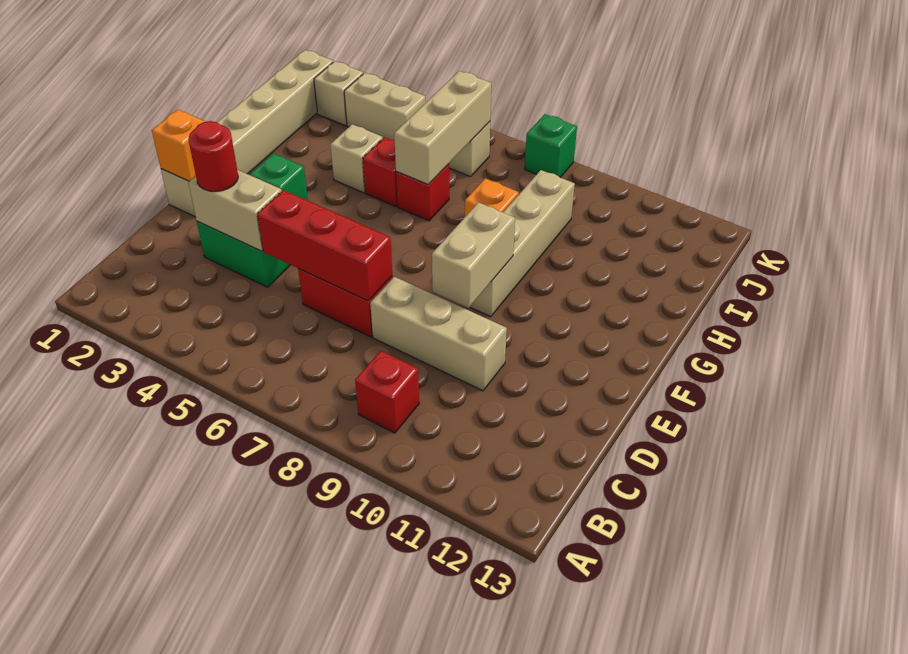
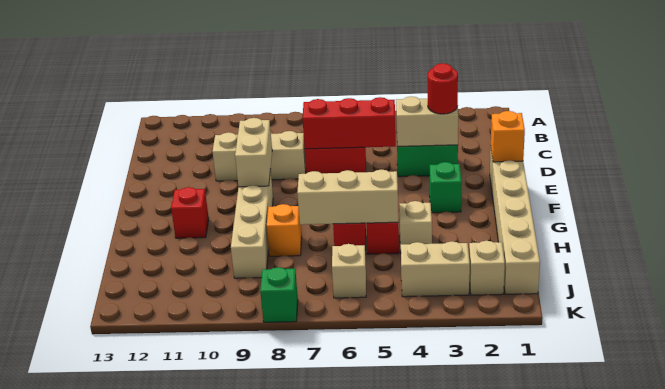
red 1x1 brick [355,351,419,433] -> red 1x1 brick moved to [171,187,209,238]
tan 1x3 brick [394,71,491,185] -> tan 1x3 brick turned to [297,170,398,225]

